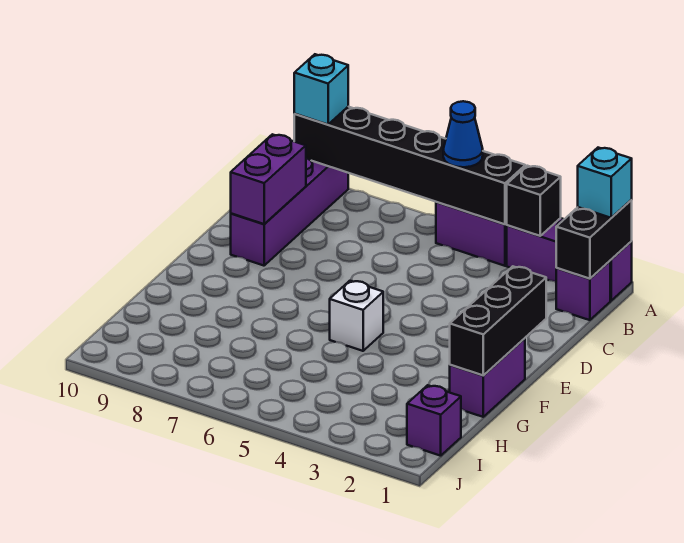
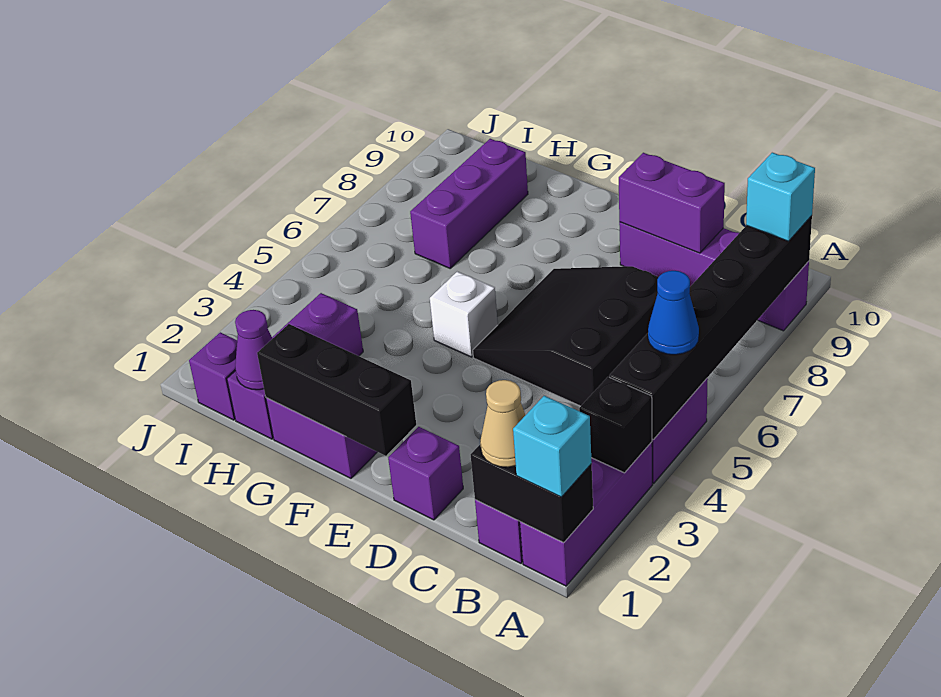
none -> tan 1x1 cone [480,380,525,467]
none -> black 3x3 slope [473,266,658,406]
none -> purple 1x1 brick [388,427,463,520]
none -> purple 1x3 brick [227,293,363,439]
none -> purple 1x1 cone [235,310,273,390]
none -> purple 1x3 brick [410,139,528,268]

